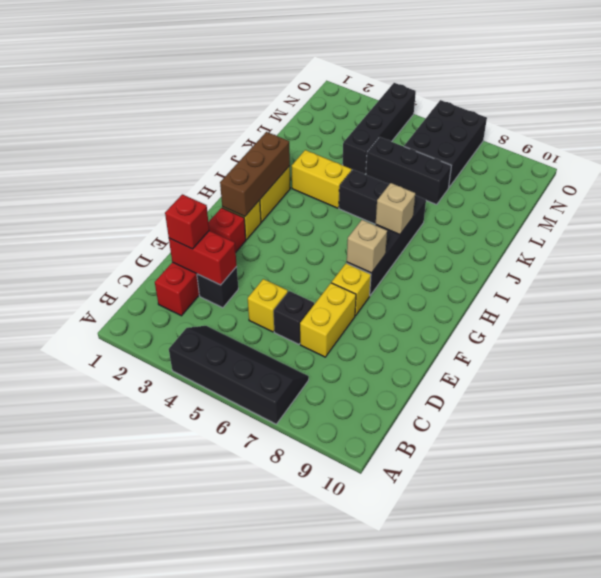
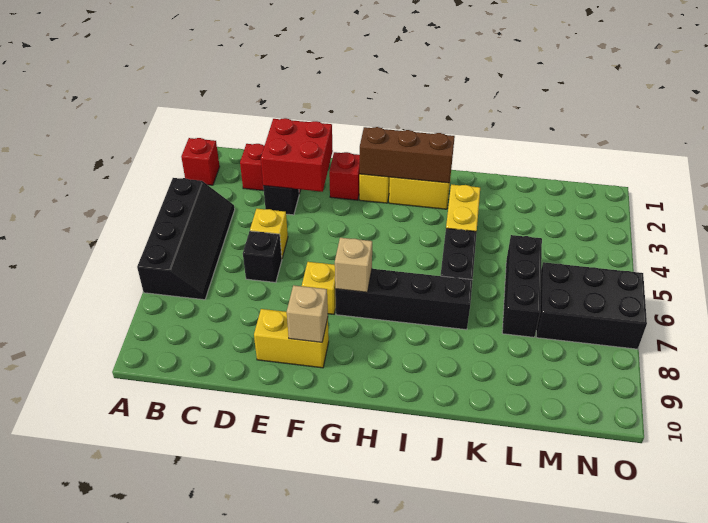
red 1x2 brick [169,231,237,285] -> red 2x2 brick [261,118,333,192]
red 1x1 brick [165,194,209,249] -> red 1x1 brick moved to [181,138,220,185]
yellow 1x2 brick [300,283,356,357] -> yellow 1x2 brick moved to [254,309,329,368]
tan 1x1 brick [376,183,415,234] -> tan 1x1 brick moved to [287,285,328,342]
black 1x4 brick [343,83,416,174] -> none

